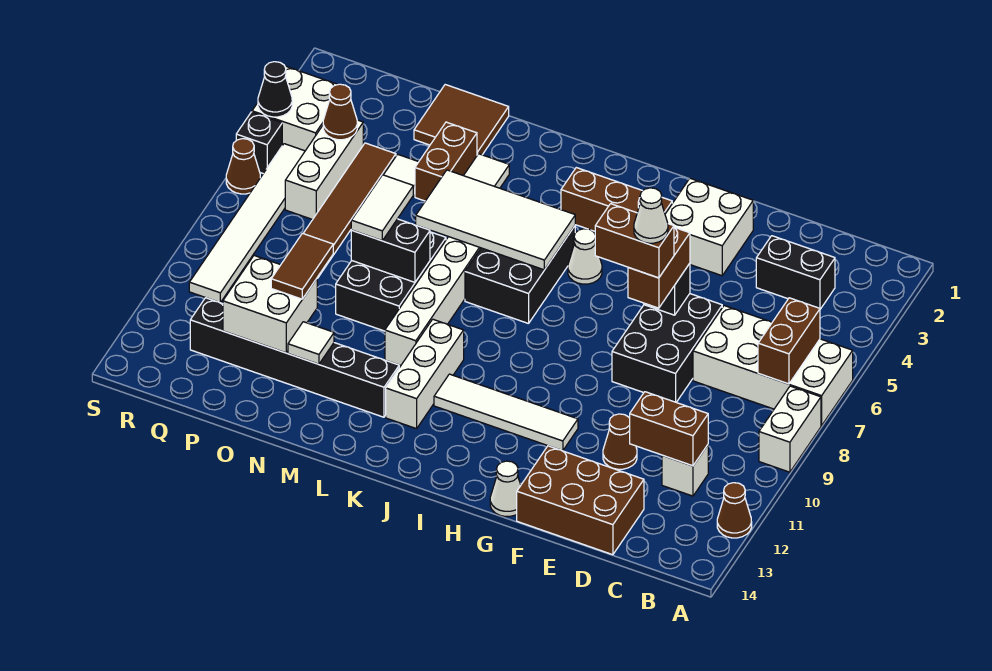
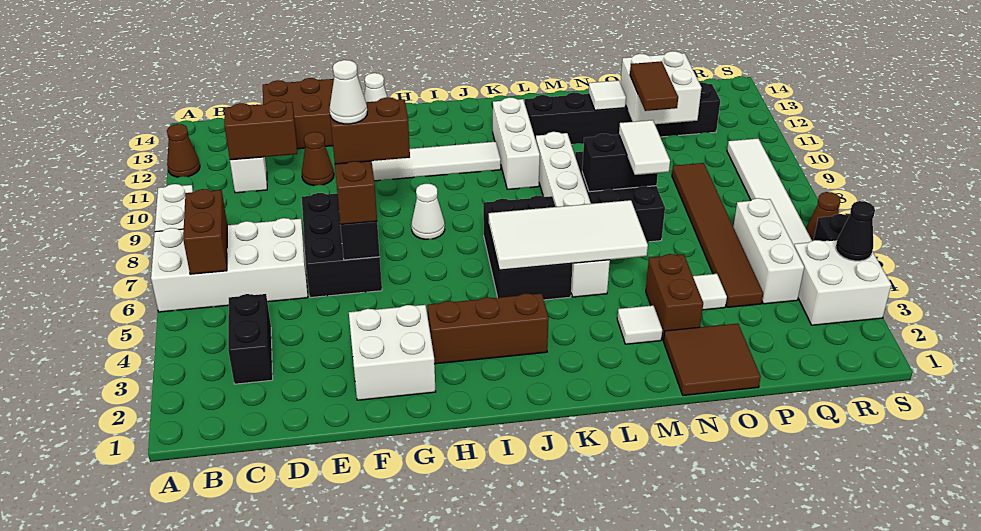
black 1x2 brick [756,236,835,309] -> black 1x2 brick turned to [228,294,273,384]
white 1x1 cone [568,229,602,284] -> white 1x1 cone moved to [411,184,445,239]
brown 1x1 cone [323,84,357,140] -> none

